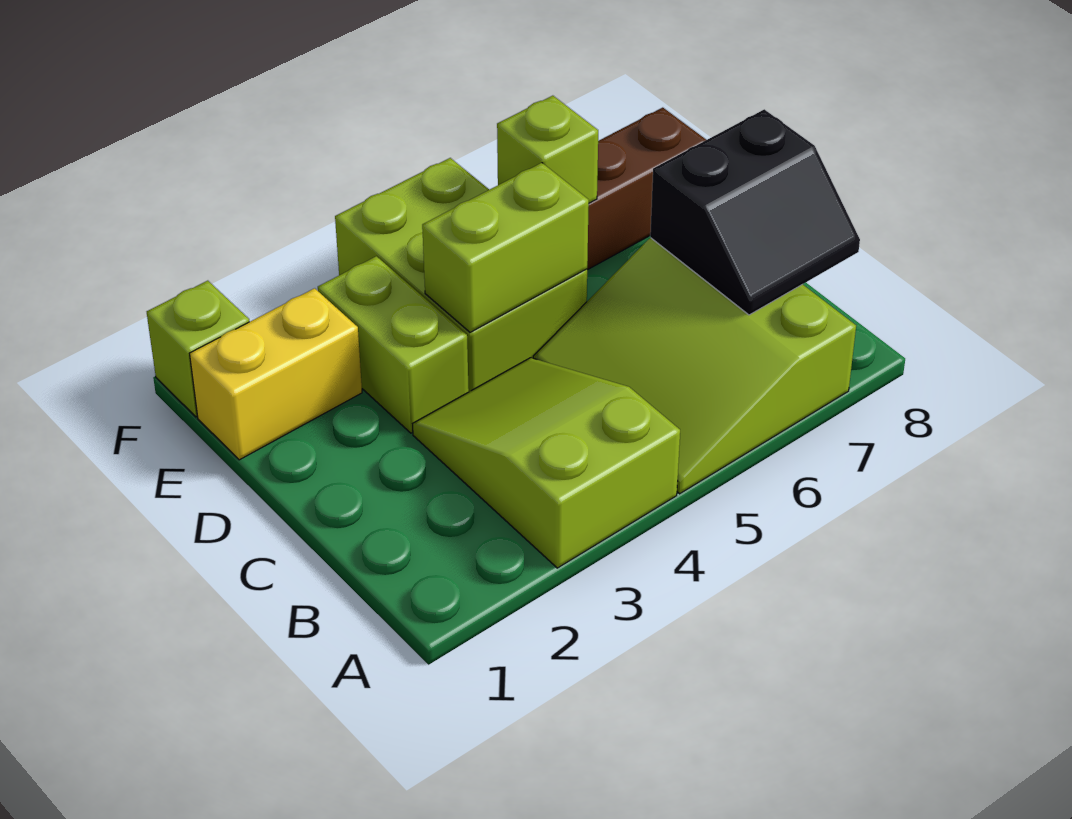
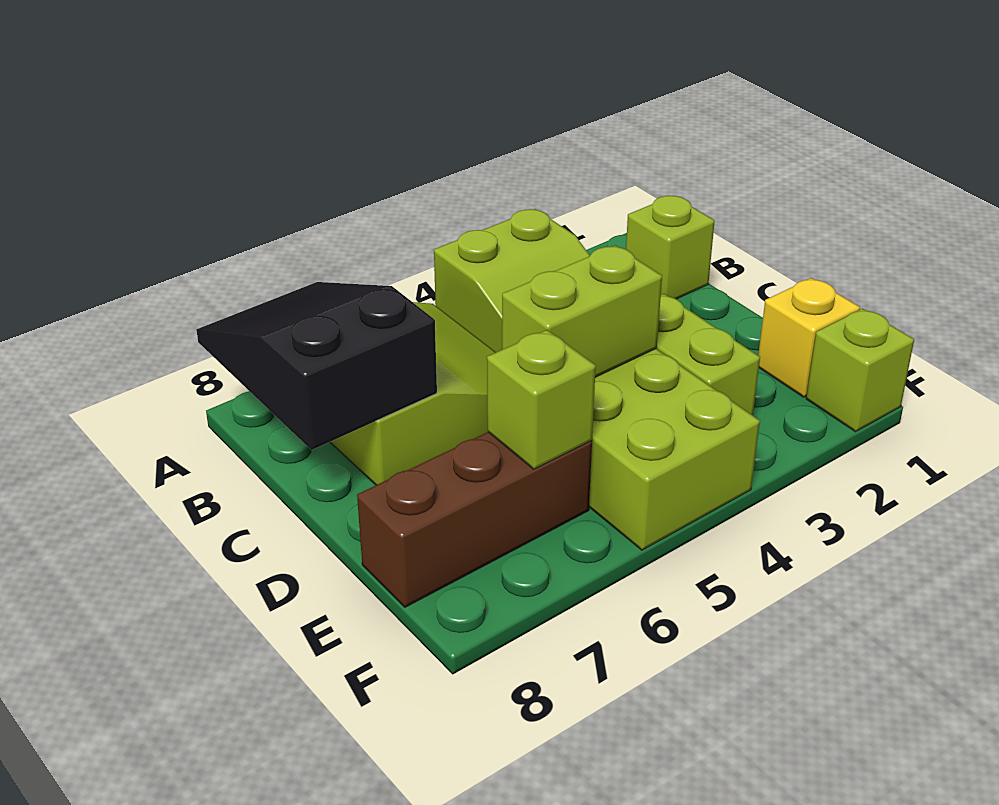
none -> lime 1x1 brick [626,196,715,299]
black 2x2 slope [650,109,860,315] -> black 2x3 slope [196,282,437,450]
yellow 1x2 brick [190,288,362,460] -> yellow 1x1 brick [758,278,860,397]

